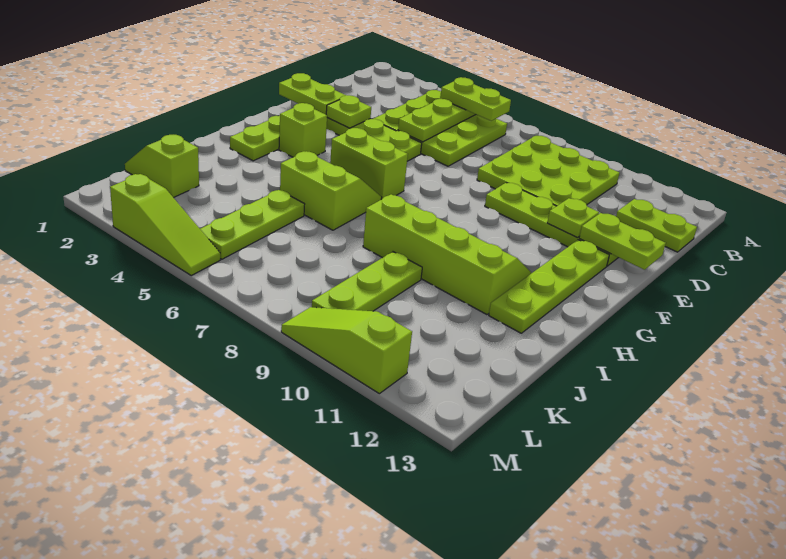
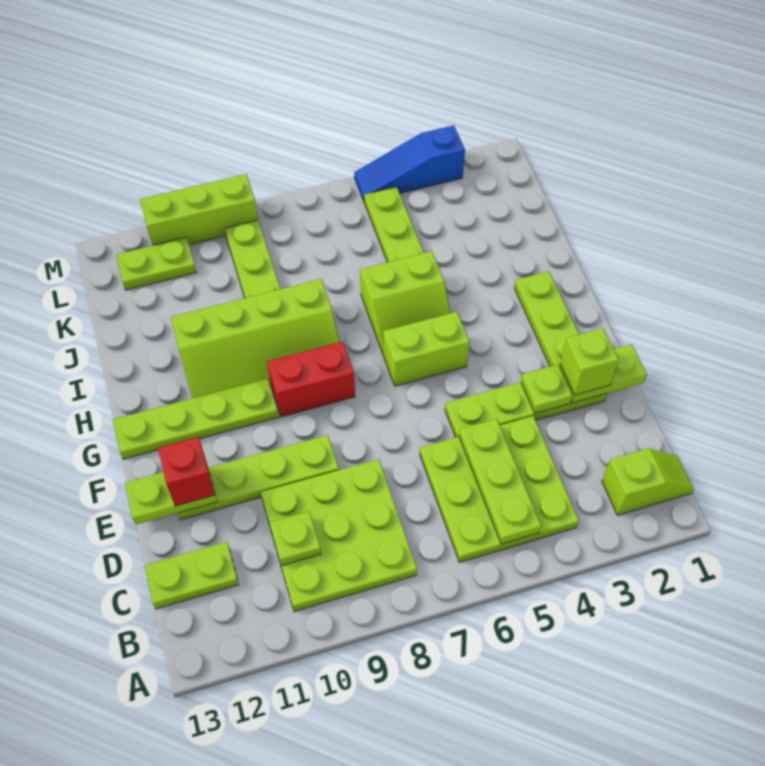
lime 1x2 plate [440,77,511,121] -> lime 1x2 plate moved to [116,237,196,290]
lime 1x1 plate [547,198,599,238] -> lime 1x1 plate moved to [270,511,321,566]
none -> red 1x1 brick [158,437,215,506]
lime 1x4 plate [489,240,609,333] -> lime 1x4 plate turned to [113,379,279,459]
lime 1x1 brick [279,103,327,157] -> lime 1x1 brick moved to [560,328,619,395]
none -> red 1x2 brick [267,342,355,417]
lime 1x2 slope [125,135,199,198] -> lime 1x2 slope moved to [602,448,694,515]
lime 1x3 slope [110,174,220,275] -> blue 1x3 slope [354,126,465,201]
lime 1x3 slope [281,307,412,394] -> lime 1x3 brick [140,174,258,245]

